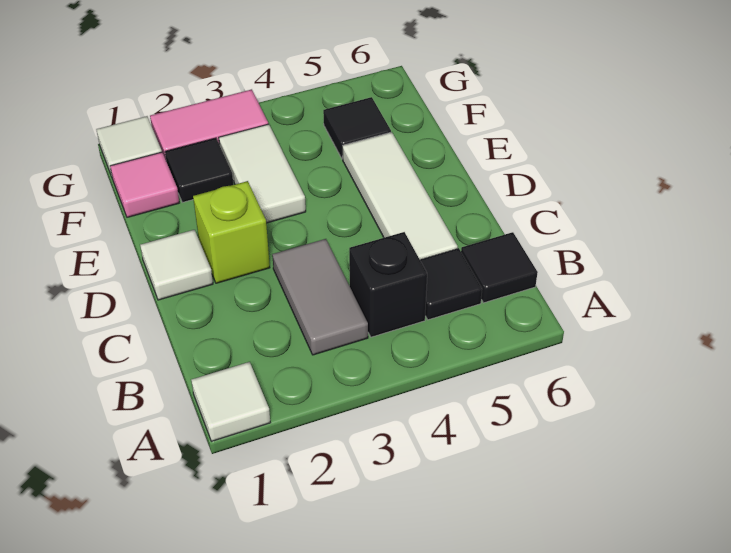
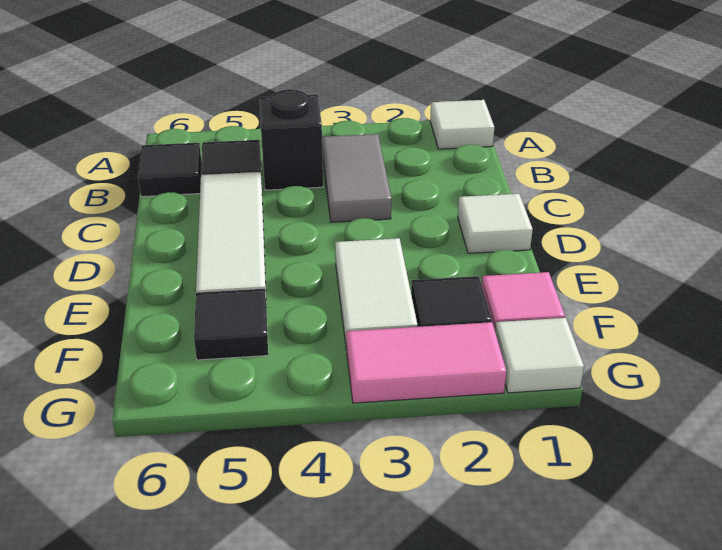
lime 1x1 brick [193,181,270,283] -> none

